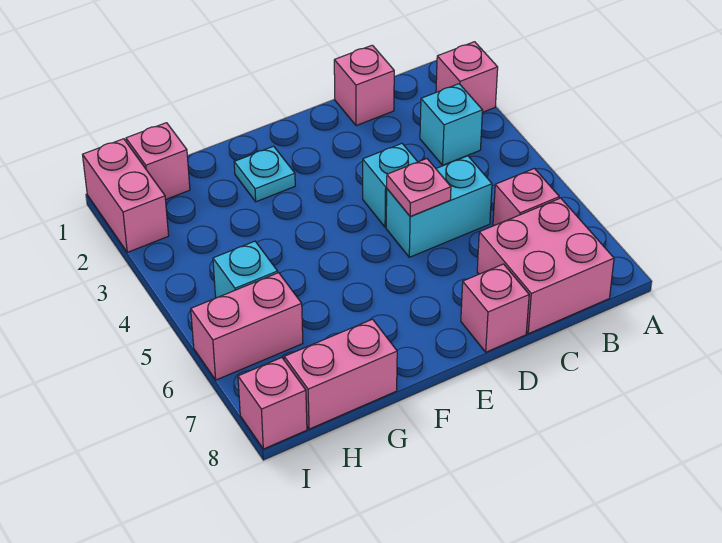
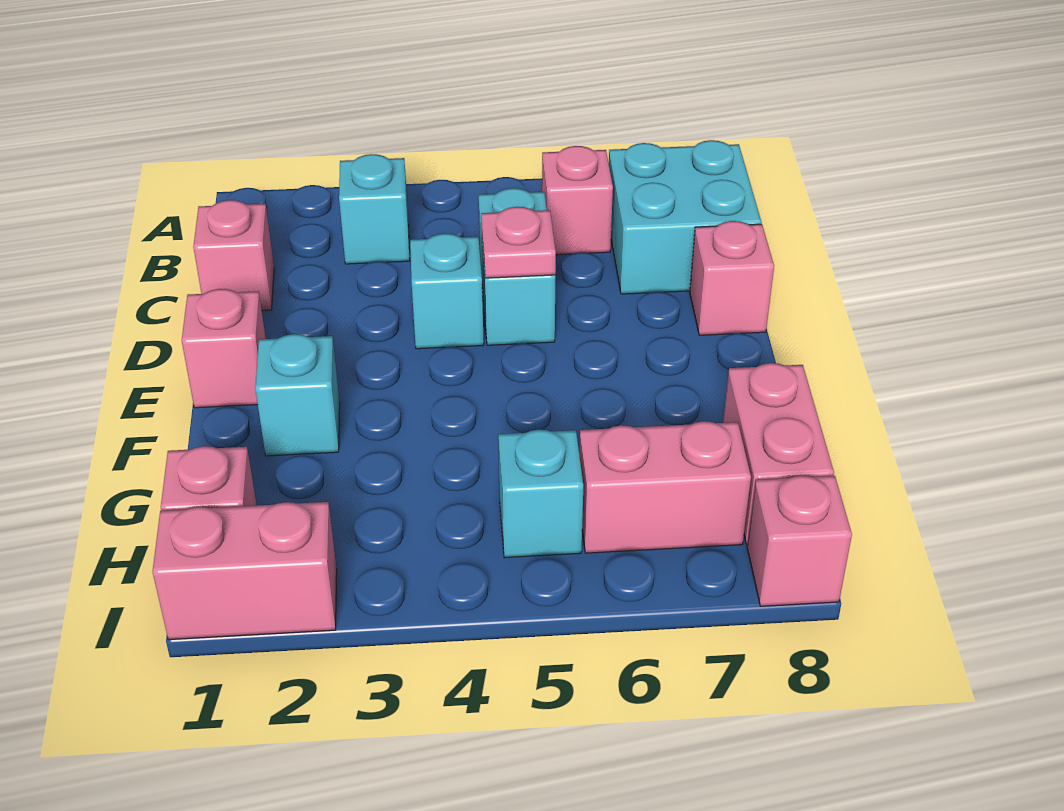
pink 1x1 brick [436,42,498,113] -> pink 1x1 brick moved to [182,289,266,408]
pink 2x2 brick [477,198,614,334] -> cyan 2x2 brick [609,140,762,294]
cyan 1x1 plate [234,146,295,202] -> cyan 1x1 brick [255,334,340,456]
pink 1x2 brick [191,273,303,380] -> pink 1x2 brick turned to [579,421,751,553]

